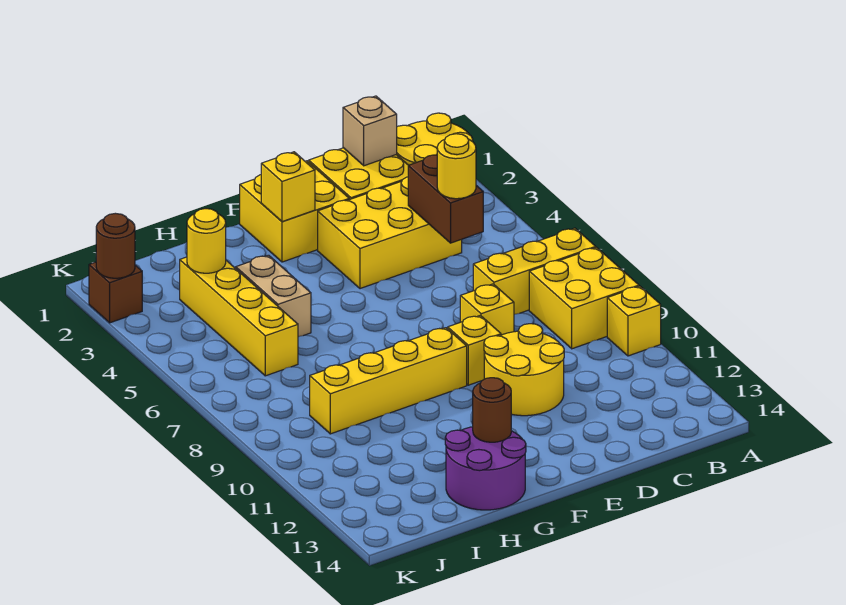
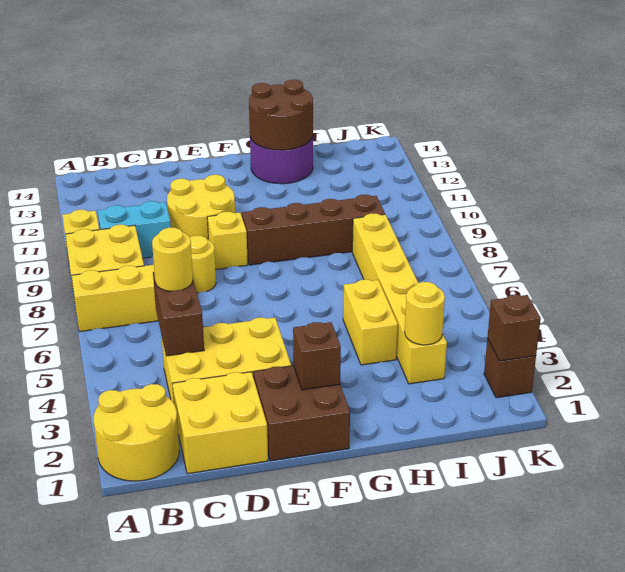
none -> cyan 1x2 brick [98,201,171,258]
tan 1x1 brick [343,96,397,166] -> none
yellow 1x1 brick [460,284,514,335] -> yellow 1x1 round brick [190,236,216,293]
yellow 2x2 brick [240,161,349,262] -> brown 2x2 brick [254,366,350,461]
yellow 1x1 brick [261,152,315,222] -> brown 1x1 brick [293,322,341,390]
yellow 1x4 brick [310,328,467,434] -> brown 1x4 brick [242,195,385,265]
brown 1x1 round brick [473,378,511,442] -> brown 2x2 round brick [249,80,313,150]
tan 1x2 brick [236,255,311,337] -> yellow 1x2 brick [343,280,398,365]
yellow 1x4 brick [180,257,298,376] -> yellow 1x6 brick [352,213,447,384]
brown 1x1 round brick [96,213,135,278] -> brown 1x1 brick [487,295,541,361]

